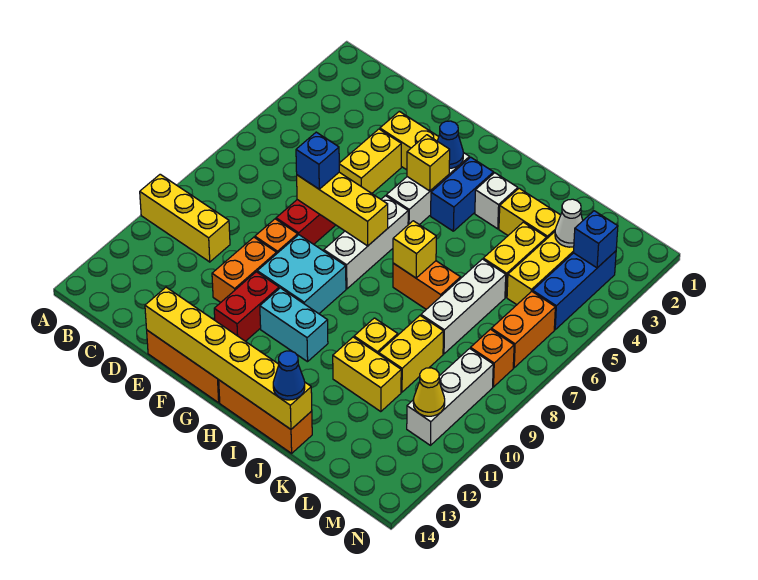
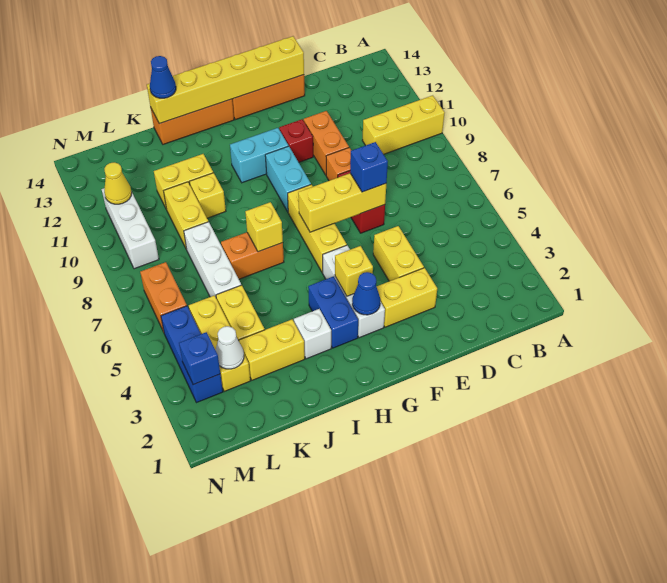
cyan 2x2 brick [257,235,346,314] -> cyan 1x2 brick [265,146,311,212]
red 1x2 brick [214,272,279,341] -> red 1x1 brick [279,119,313,162]
white 1x3 brick [324,196,408,289] -> yellow 1x3 brick [288,184,347,273]
orange 1x1 brick [470,329,514,387] -> none

